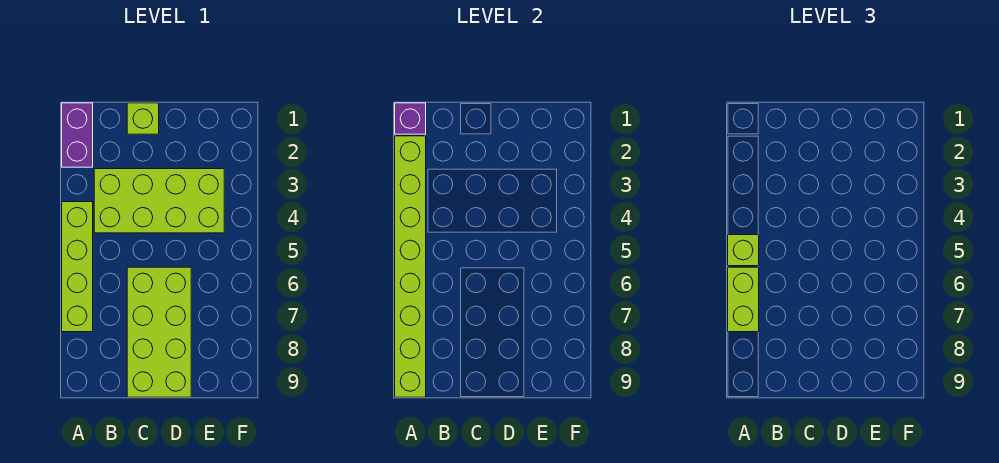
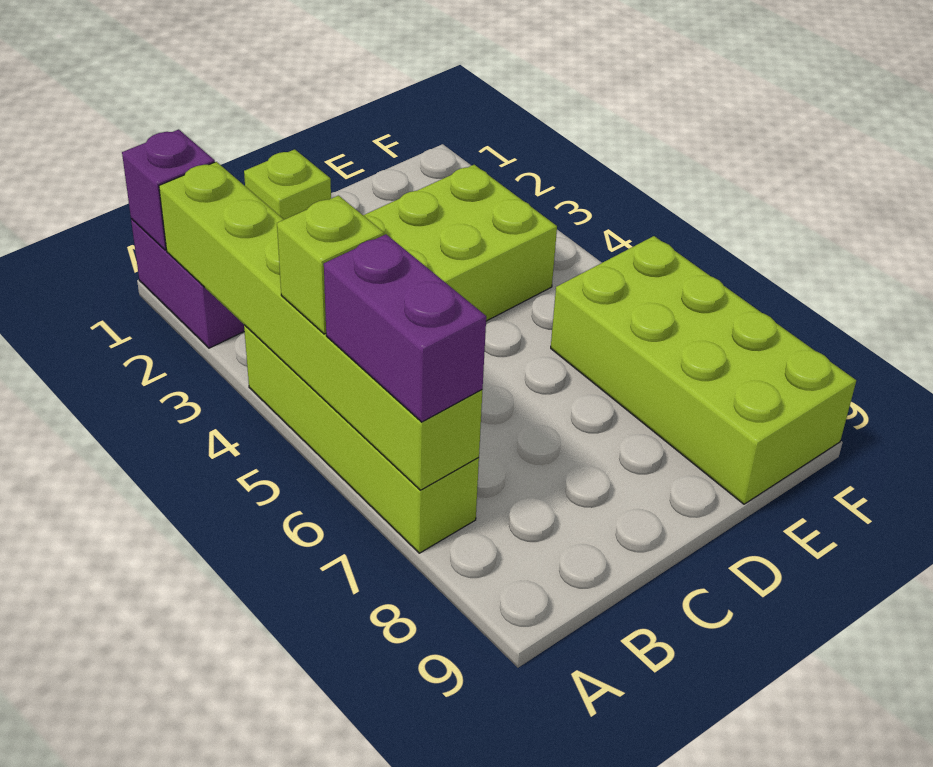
lime 1x8 brick [395,136,426,397] -> lime 1x6 brick [159,162,482,490]
lime 1x2 brick [728,267,759,332] -> purple 1x2 brick [324,234,486,422]
lime 2x4 brick [127,267,191,397] -> lime 2x4 brick moved to [551,236,856,504]

